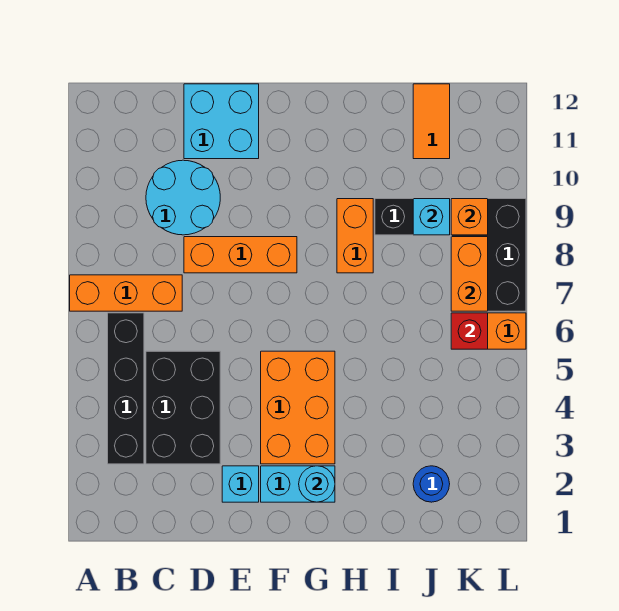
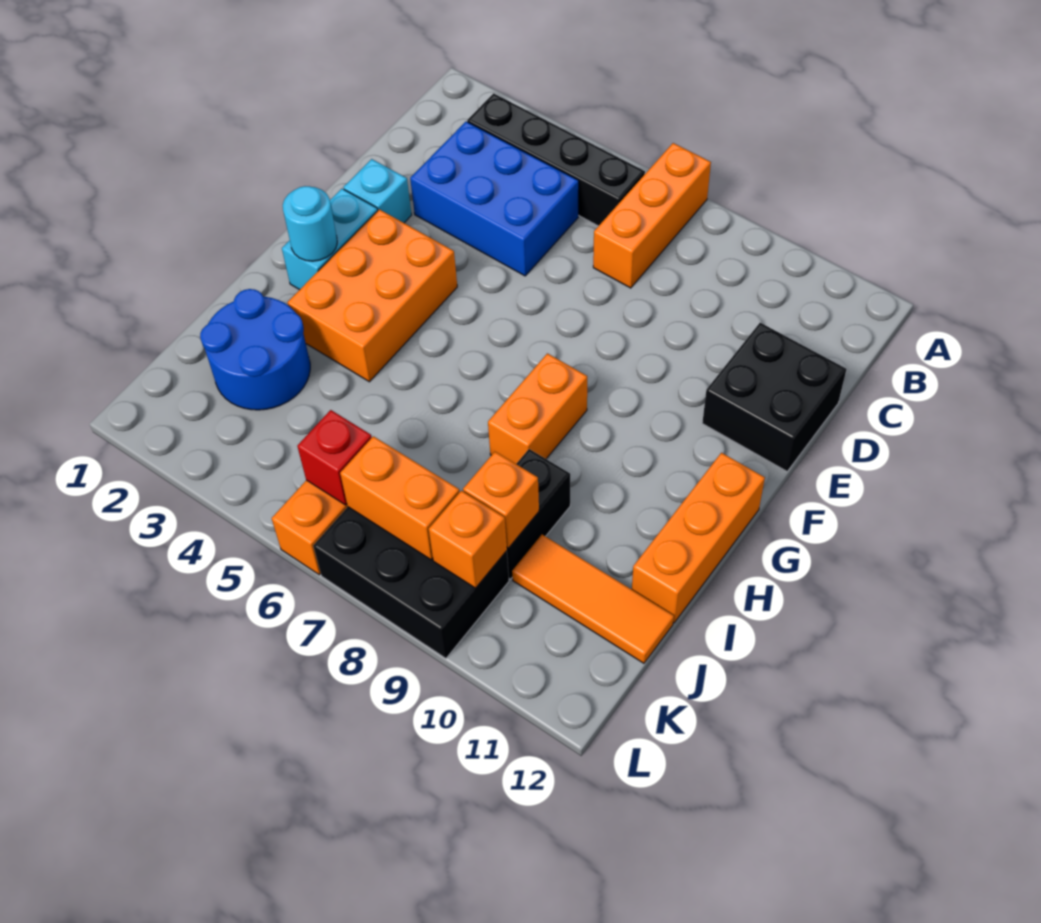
black 2x3 brick [146,351,220,464] -> blue 2x3 brick [410,122,579,276]
cyan 2x2 round brick [146,160,220,235] -> none
orange 1x3 brick [184,237,297,273] -> orange 1x3 brick moved to [632,453,765,623]
cyan 2x2 brick [184,84,259,159] -> black 2x2 brick [702,323,846,471]
orange 2x3 brick [261,351,335,464] -> orange 2x3 brick turned to [288,209,457,382]
orange 1x2 brick [337,199,373,273] -> orange 1x2 brick turned to [488,353,587,464]
blue 1x1 round brick [413,466,450,502] -> blue 2x2 round brick [200,289,310,410]
cyan 1x1 brick [413,199,450,235] -> orange 1x1 brick [463,452,539,548]
orange 1x2 tile [413,84,450,159] -> orange 1x3 tile [512,535,674,663]

